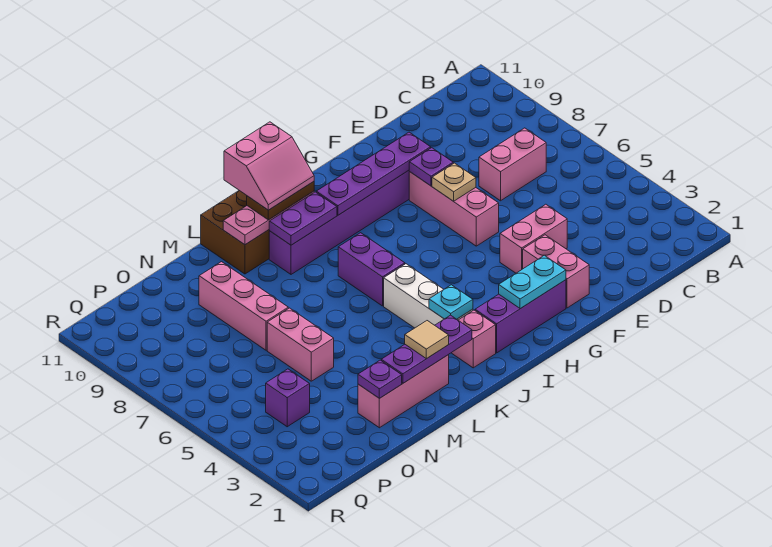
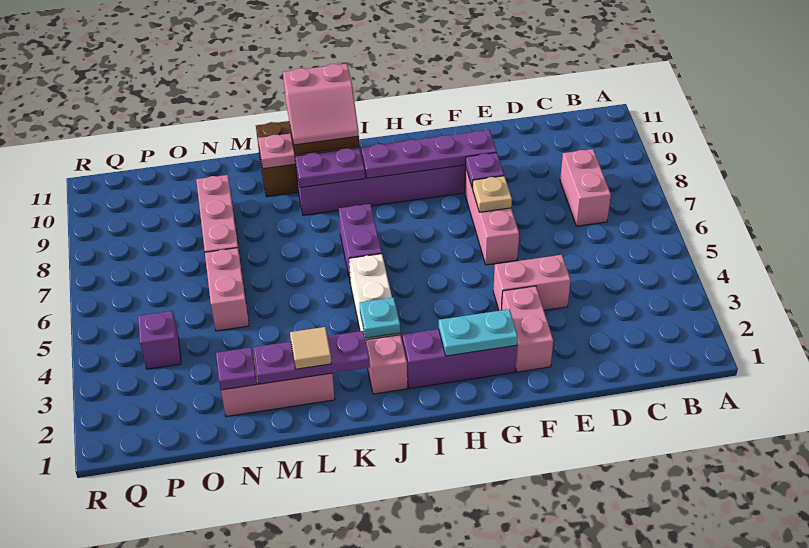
pink 1x2 brick [479,128,546,201] -> pink 1x2 brick turned to [560,149,611,226]

